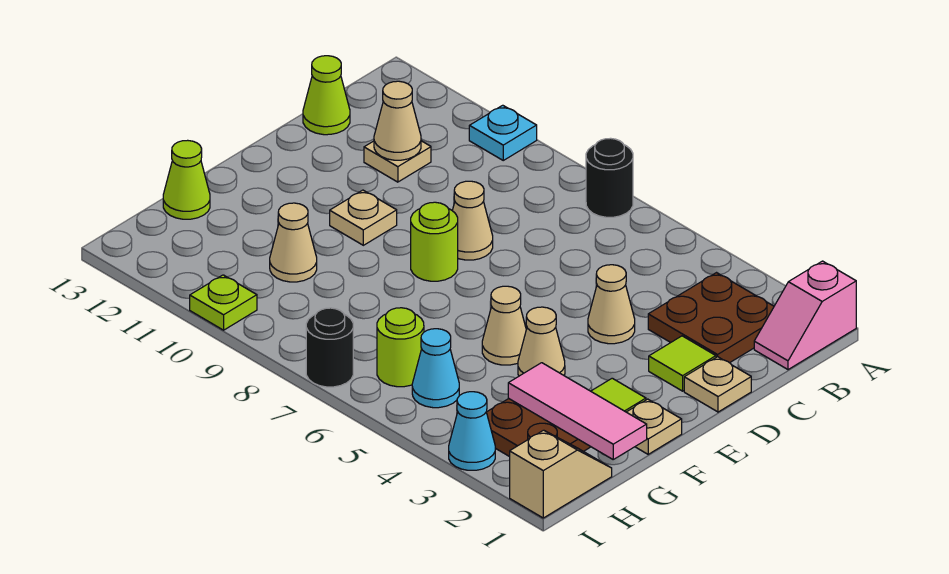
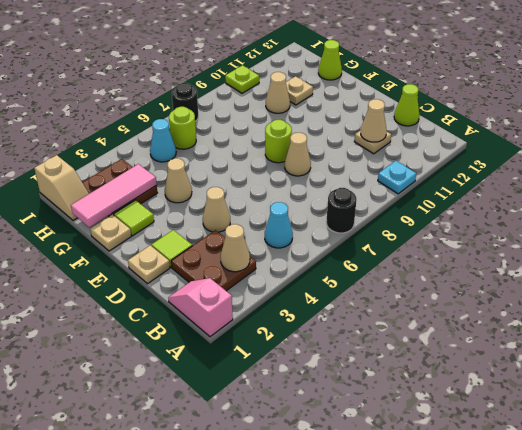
tan 1x1 plate [330,190,397,245] -> tan 1x1 plate moved to [286,76,313,105]
tan 1x1 cone [482,286,526,365] -> tan 1x1 cone moved to [221,224,250,272]
cyan 1x1 cone [449,392,495,470] -> cyan 1x1 cone moved to [265,202,293,248]

